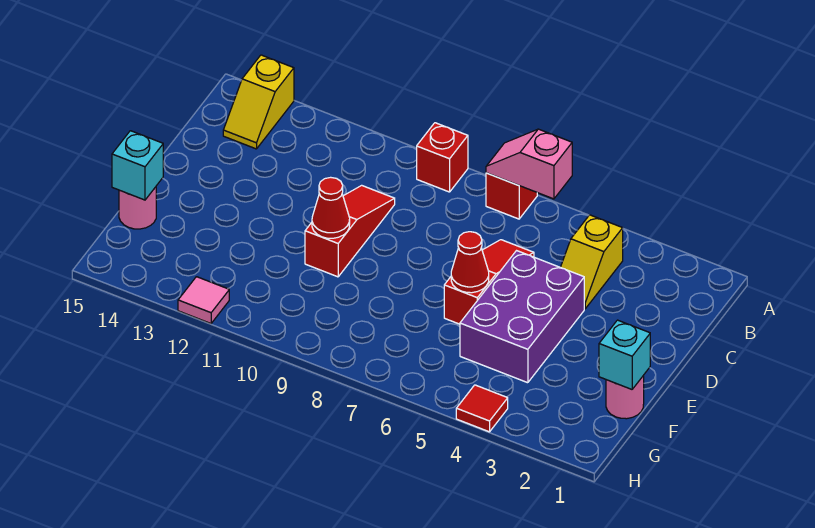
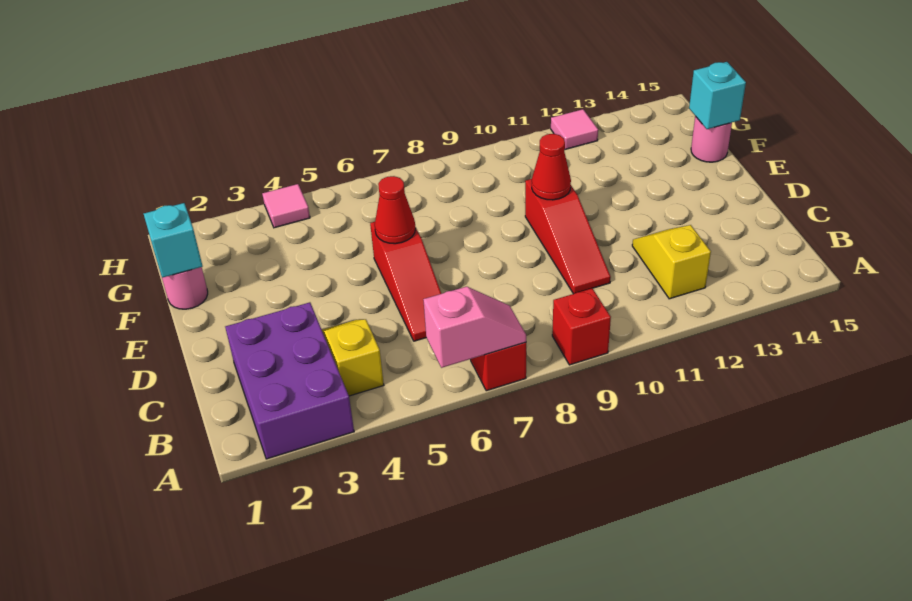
yellow 1x2 slope [223,55,294,149] -> yellow 1x2 slope moved to [632,225,711,299]
purple 2x3 brick [460,251,584,383] -> purple 2x3 brick moved to [225,302,354,459]
red 1x1 tile [456,385,508,432] -> pink 1x1 tile [262,184,310,228]

